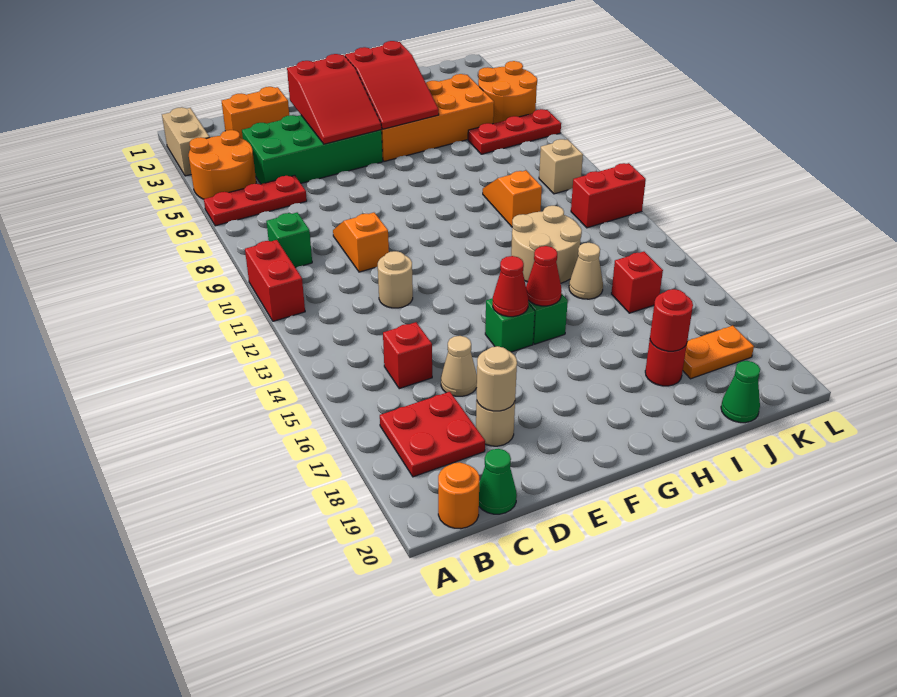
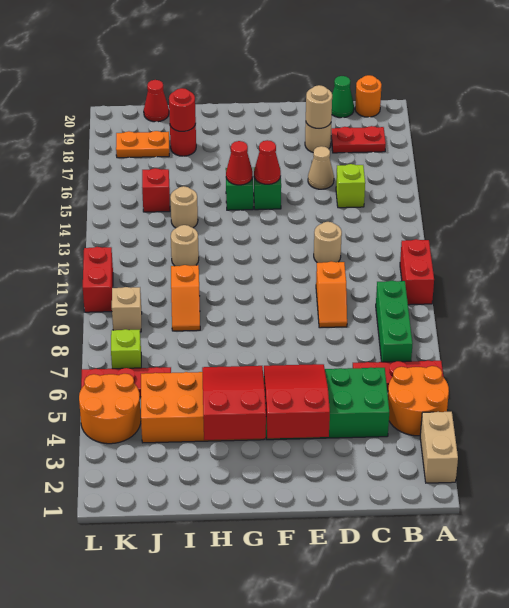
green 1x1 brick [266,213,312,268] -> green 1x3 brick [376,281,412,362]
red 2x2 plate [380,392,485,477] -> red 1x2 plate [331,126,386,153]
orange 1x2 brick [222,87,289,139] -> none
red 1x1 brick [383,322,432,389] -> lime 1x1 brick [336,164,365,208]
tan 2x2 round brick [511,206,582,283] -> tan 1x1 round brick [171,225,199,266]
tan 1x1 cone [569,243,603,299] -> tan 1x1 round brick [170,186,198,228]
green 1x1 cone [721,361,760,423] -> red 1x1 cone [144,80,169,122]
none -> lime 1x1 brick [111,329,141,369]
red 1x2 brick [571,163,646,228] -> red 1x2 brick turned to [83,247,113,312]

